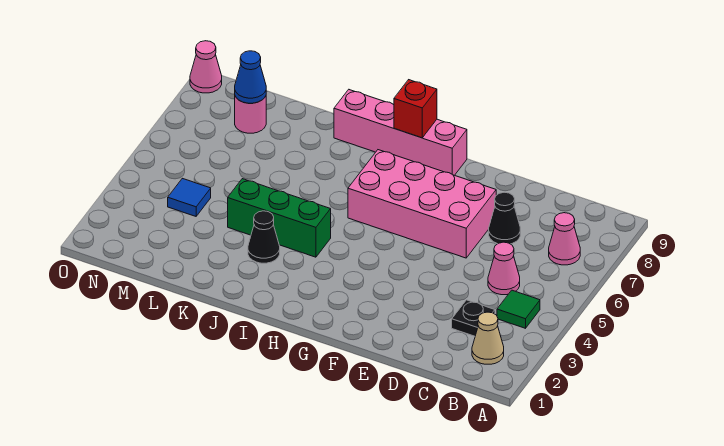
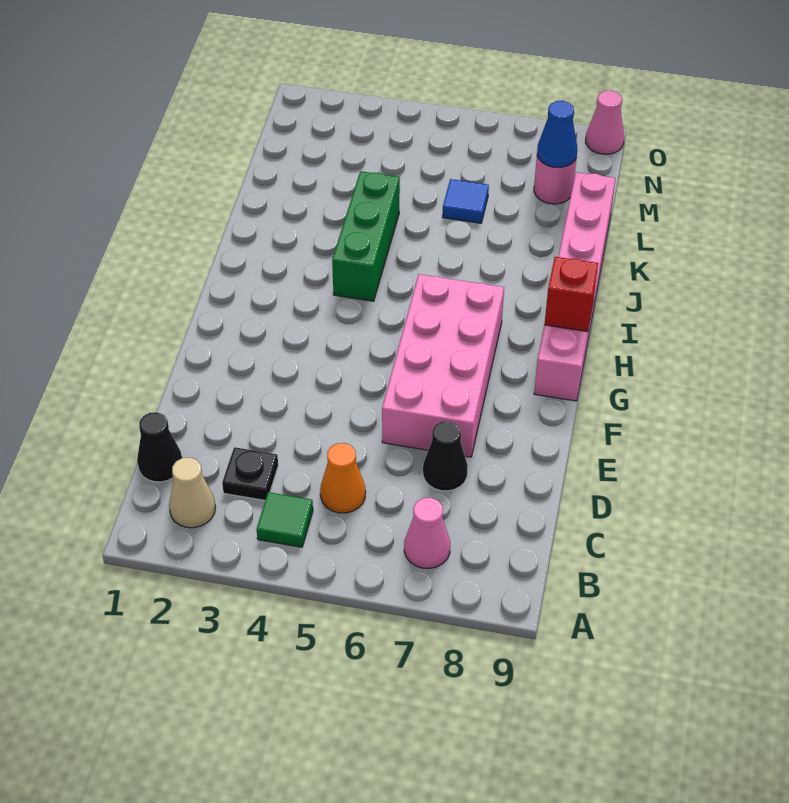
pink 1x1 cone [488,242,520,295] -> orange 1x1 cone [320,443,366,513]
pink 1x4 brick [334,90,467,175] -> pink 1x6 brick [534,172,616,401]
black 1x1 cone [248,211,280,263] -> black 1x1 cone moved to [137,412,182,482]
blue 1x1 tile [168,178,211,216] -> blue 1x1 tile moved to [443,179,489,223]

